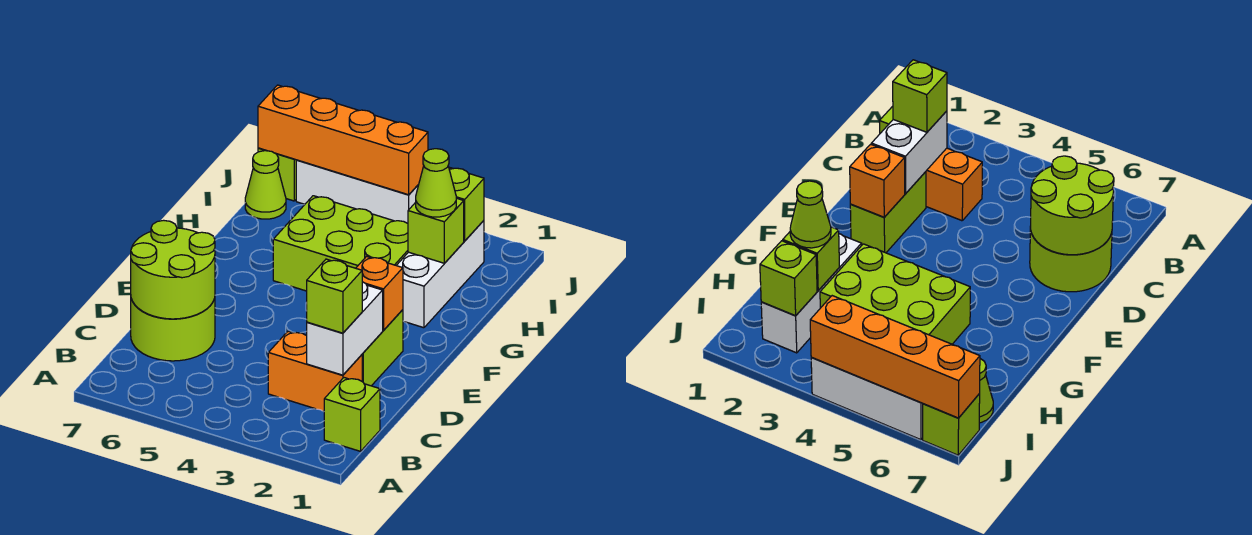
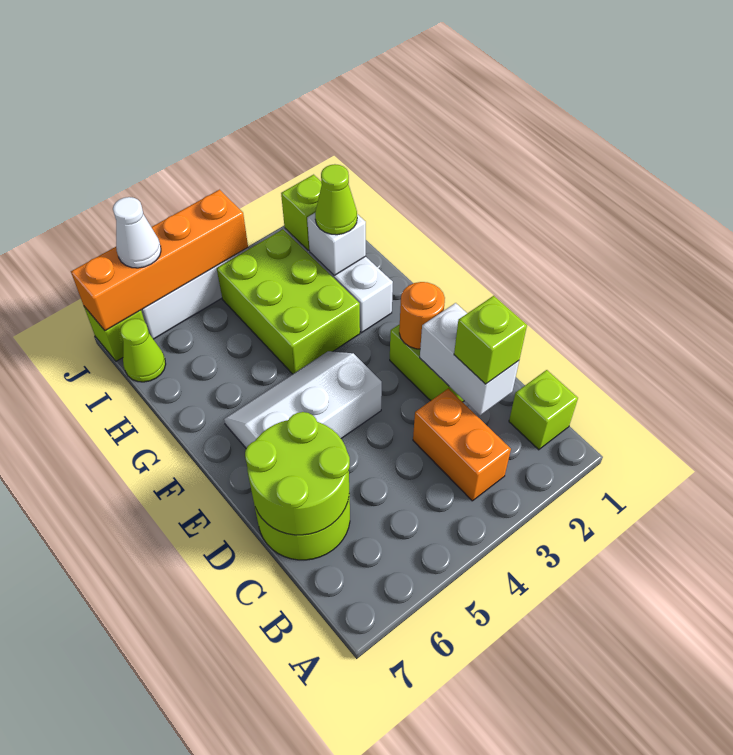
orange 1x2 brick [268,331,362,411] -> orange 1x2 brick turned to [413,389,511,501]
orange 1x1 brick [356,256,403,330] -> orange 1x1 round brick [399,282,445,349]
none -> white 2x3 slope [224,351,382,448]
lime 2x3 brick [273,196,408,291] -> lime 2x3 brick turned to [217,229,360,374]
lime 1x1 brick [408,198,464,263] -> white 1x1 brick [307,213,366,275]
none -> white 1x1 cone [113,197,161,268]

